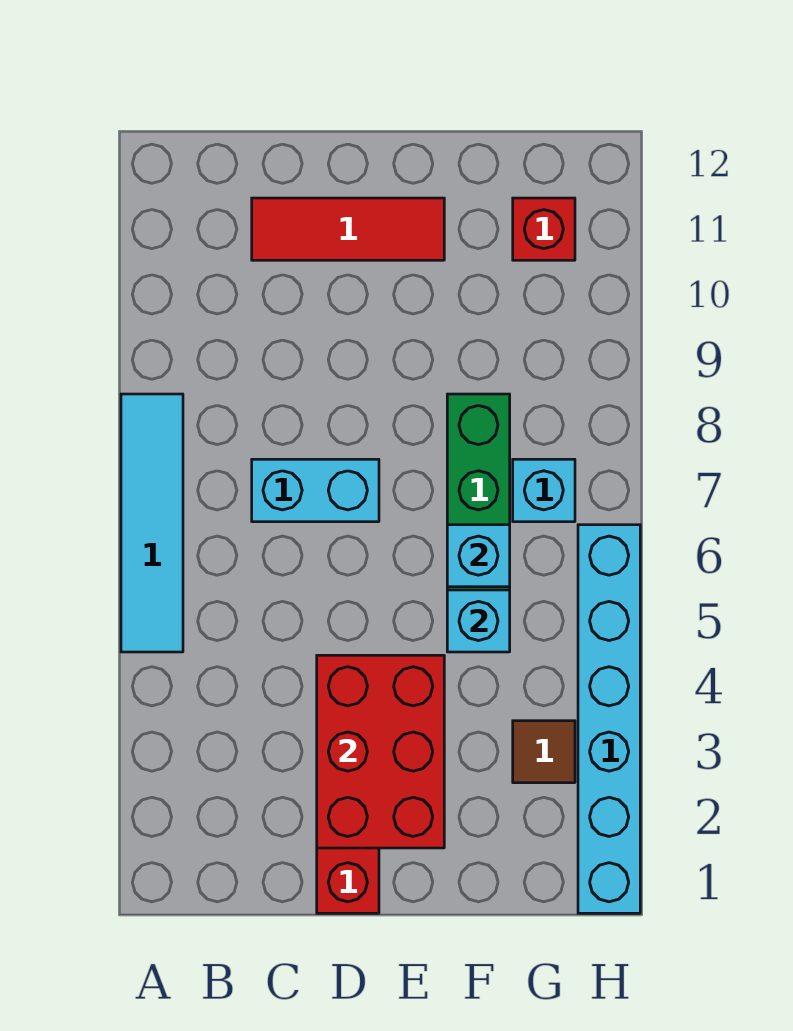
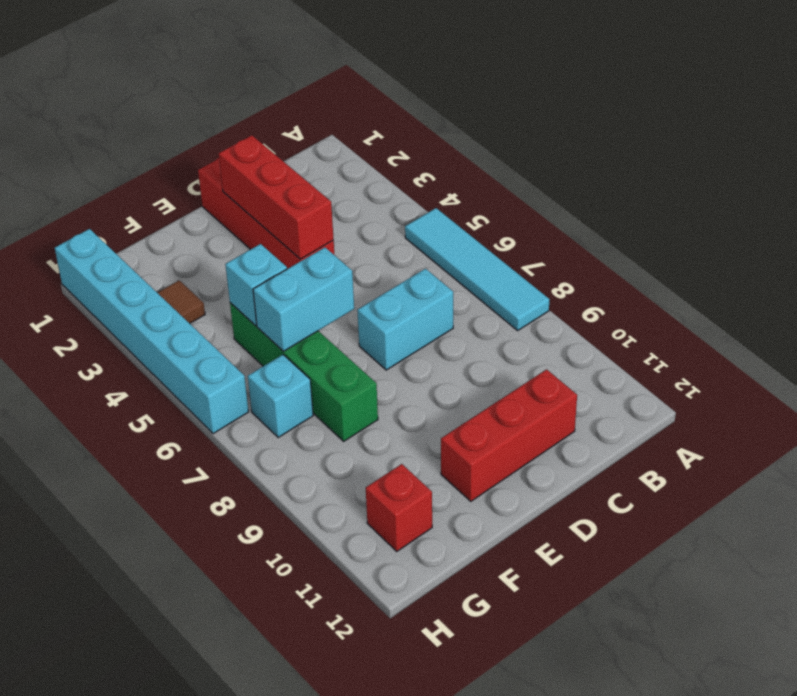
red 1x3 tile [252,198,444,260] -> red 1x3 brick [441,369,577,501]
red 2x3 brick [317,655,444,848] -> red 1x3 brick [219,135,334,259]
cyan 1x1 brick [447,525,510,587] -> cyan 1x2 brick [253,247,354,351]

